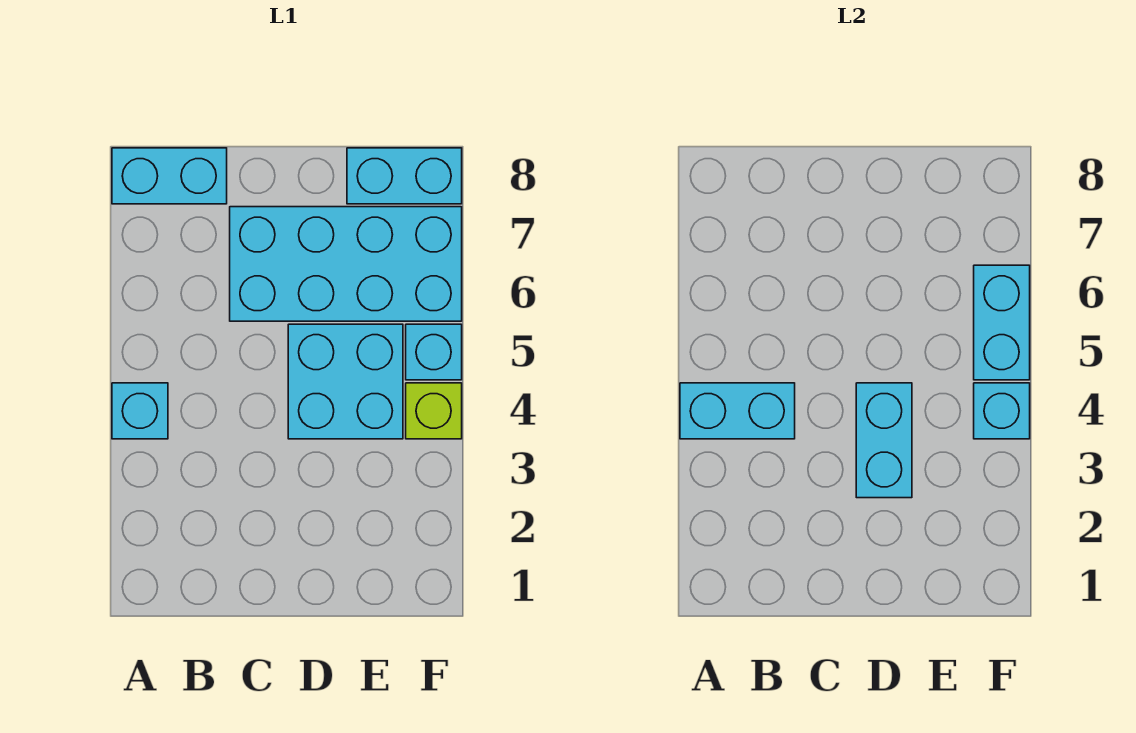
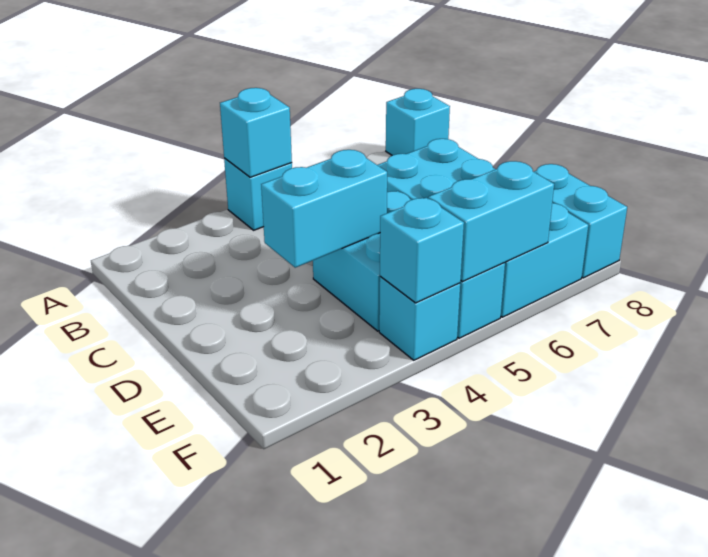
cyan 1x2 brick [680,383,795,439] -> cyan 1x1 brick [220,88,292,177]
cyan 1x2 brick [112,148,227,204] -> cyan 1x1 brick [386,89,450,155]
lime 1x1 brick [406,383,462,439] -> cyan 1x1 brick [379,276,460,360]

